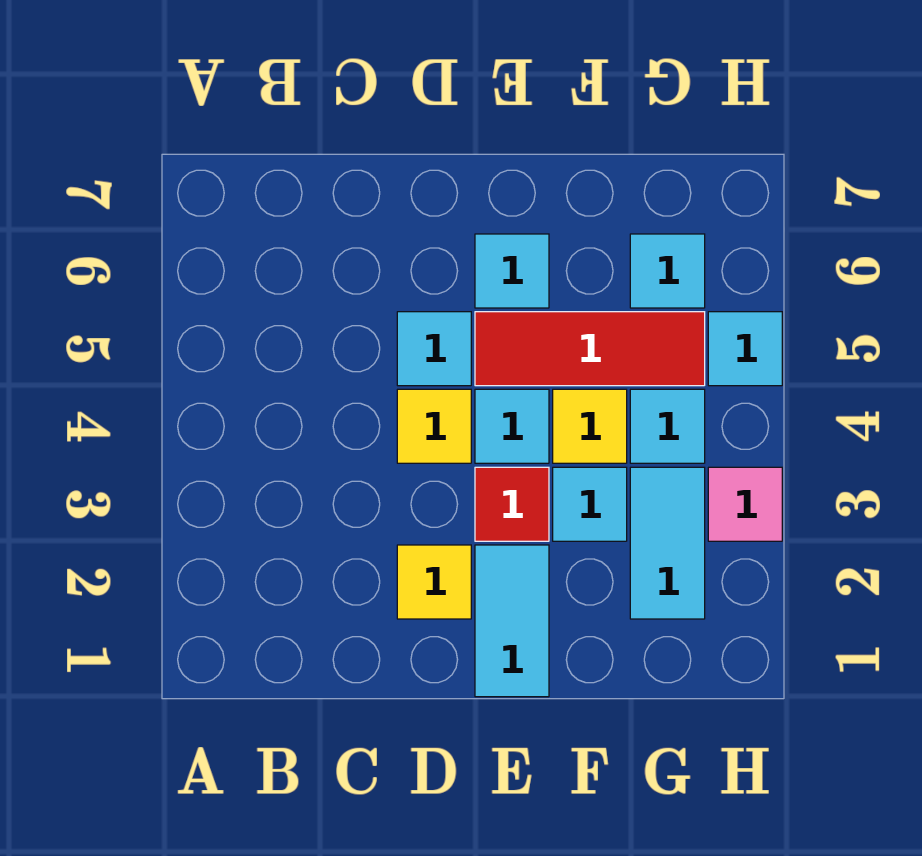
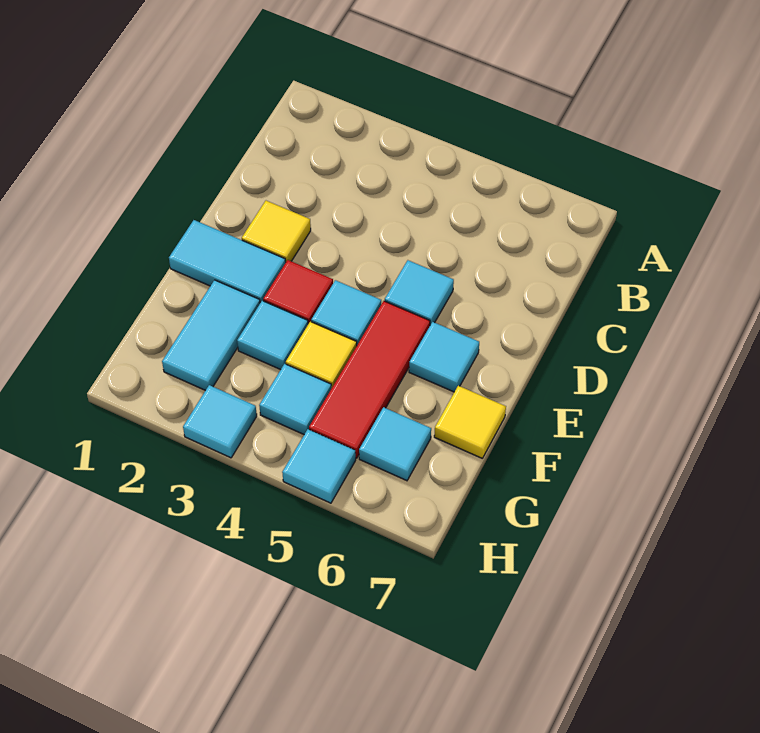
yellow 1x1 tile [397,389,471,463] -> yellow 1x1 tile moved to [434,386,506,458]
cyan 1x2 tile [630,467,705,619] -> cyan 1x2 tile turned to [162,280,260,390]
pink 1x1 tile [708,467,782,541] -> cyan 1x1 tile [183,385,257,458]

